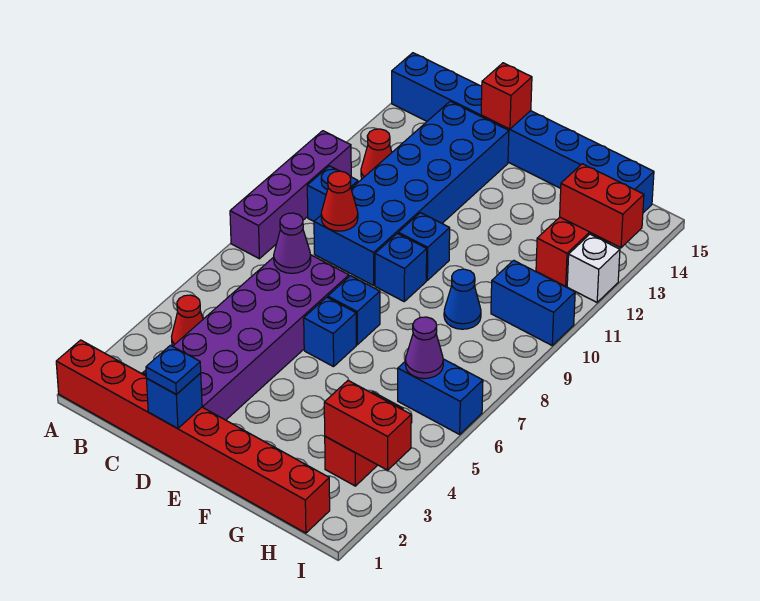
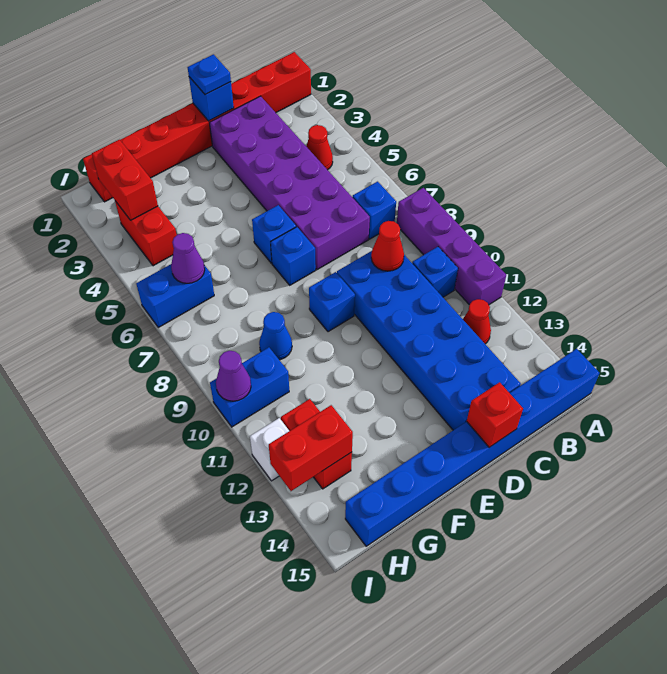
purple 1x1 cone [274,213,311,273] -> purple 1x1 cone moved to [216,351,251,401]
blue 1x1 brick [398,213,450,280] -> blue 1x1 brick moved to [352,182,396,239]
red 1x2 brick [324,380,411,470] -> red 1x2 brick turned to [92,140,158,220]

